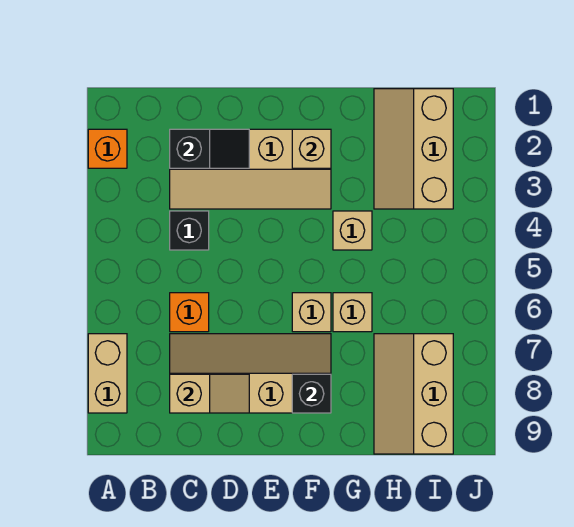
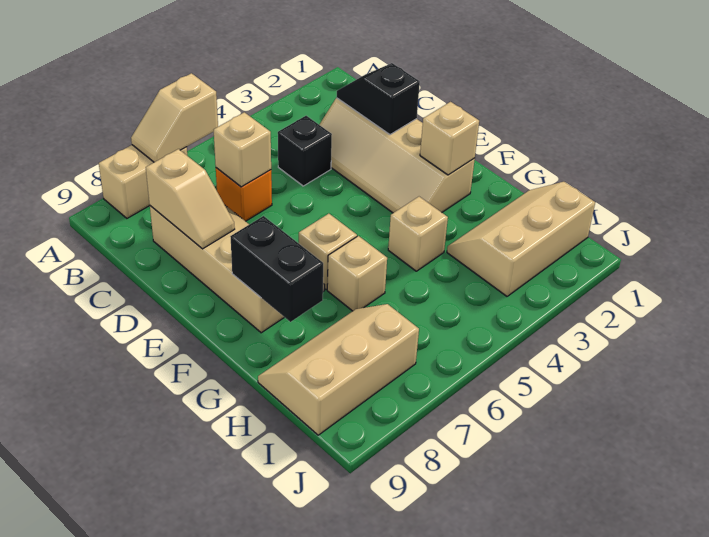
orange 1x1 brick [88,129,127,168] -> none
none -> tan 1x2 slope [131,73,218,162]
black 1x2 slope [170,129,249,168] -> black 1x2 slope turned to [336,63,420,135]
none -> tan 1x1 brick [214,112,271,187]
black 1x1 brick [292,374,331,413] -> black 1x2 brick [230,216,323,322]

